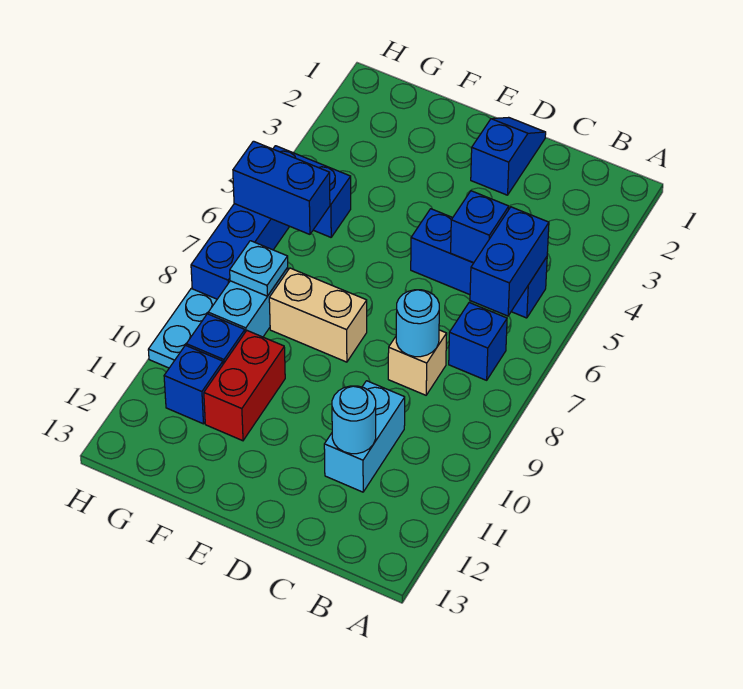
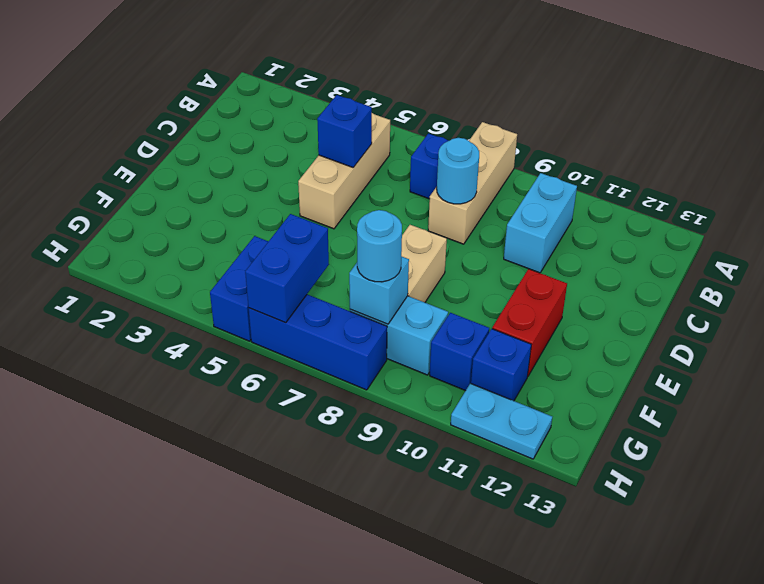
blue 1x3 brick [411,209,547,318] -> tan 1x3 brick [298,113,390,229]
blue 1x2 brick [470,207,549,316] -> none
tan 1x1 brick [388,330,447,395] -> tan 1x3 brick [428,122,517,244]
cyan 1x2 brick [324,381,405,492] -> cyan 1x2 brick turned to [504,173,577,273]
cyan 1x1 round brick [332,386,376,454] -> cyan 1x1 round brick moved to [357,210,402,282]
blue 1x2 slope [471,117,546,195] -> none
red 1x2 brick [204,331,285,441] -> red 1x2 brick turned to [492,269,567,377]
cyan 1x1 plate [230,241,288,296] -> cyan 1x1 brick [349,256,409,324]
cyan 1x2 plate [148,289,217,368] -> cyan 1x2 plate moved to [451,383,552,459]

